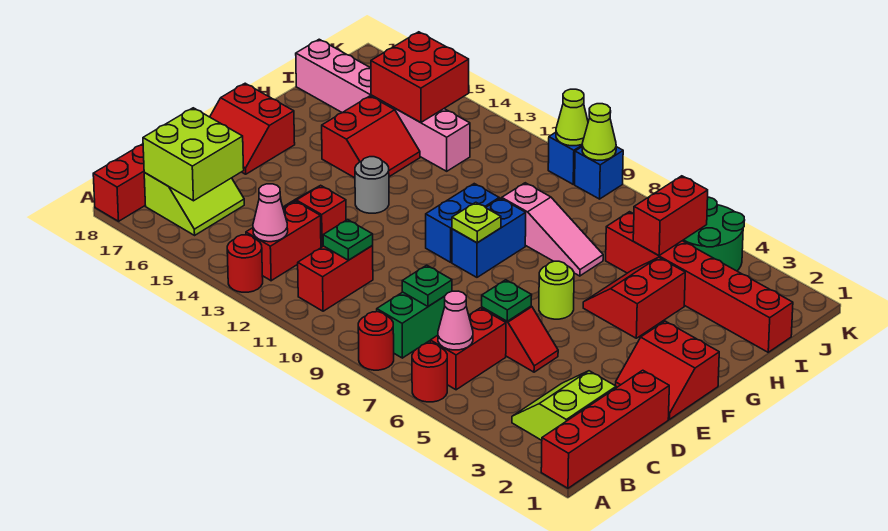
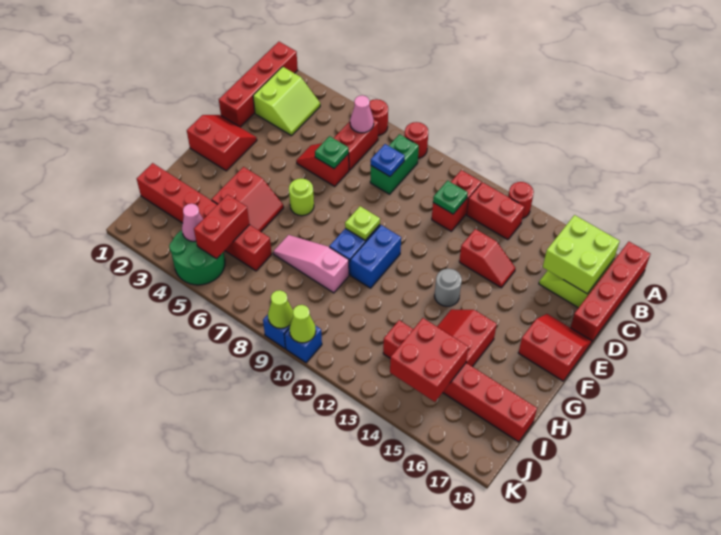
red 1x2 brick [246,201,321,281] -> red 1x2 brick turned to [467,182,524,240]
pink 1x1 cone [253,184,288,242] -> pink 1x1 cone moved to [182,204,203,241]
green 1x1 plate [402,265,452,306] -> blue 1x1 plate [371,144,405,177]
pink 1x6 brick [296,39,470,171] -> red 1x6 brick [383,320,537,442]

